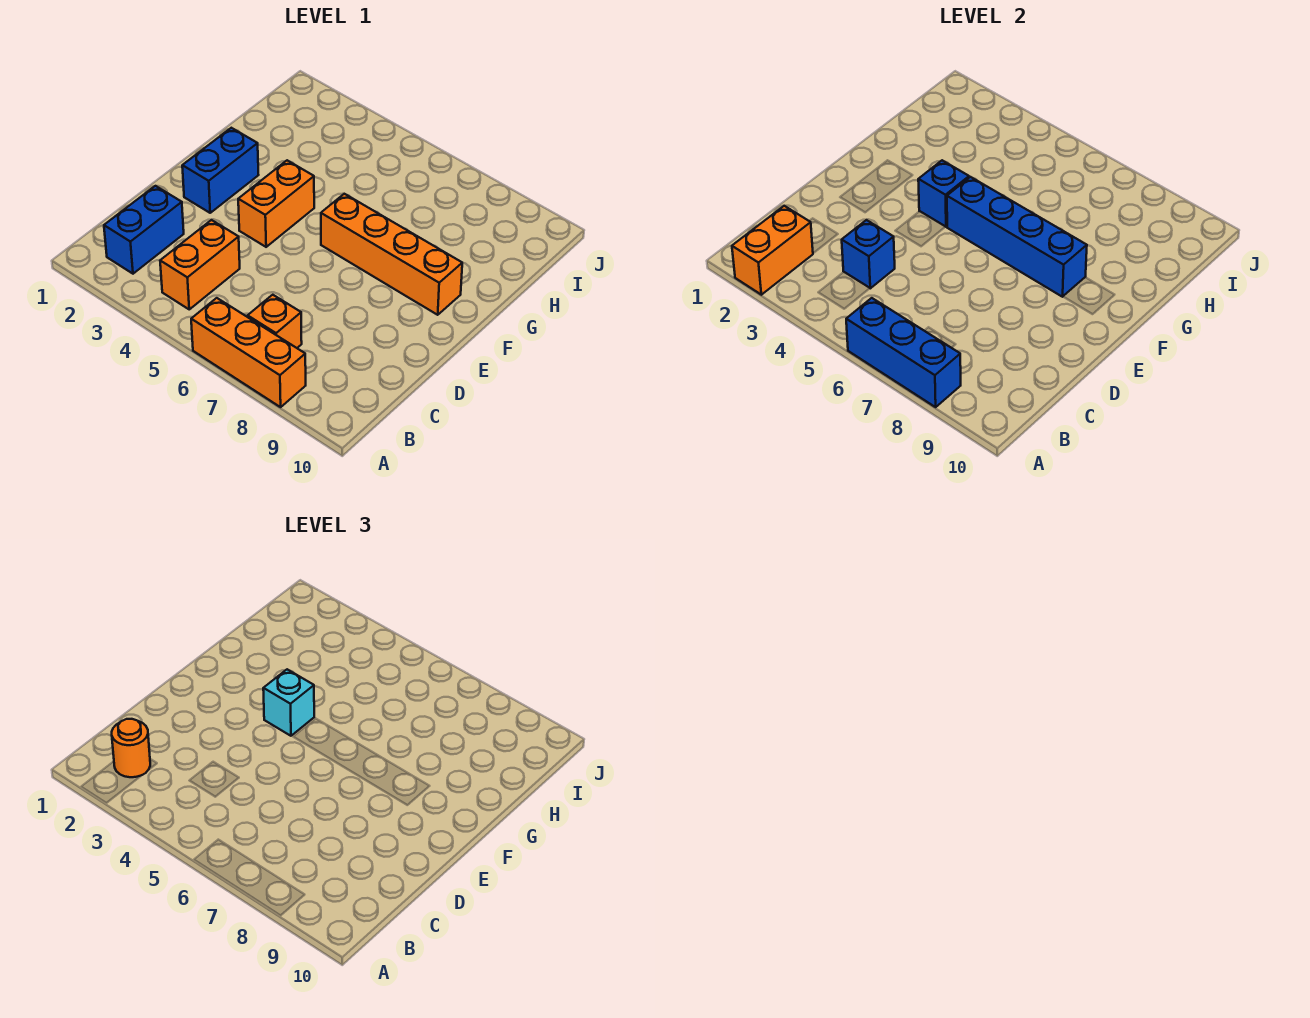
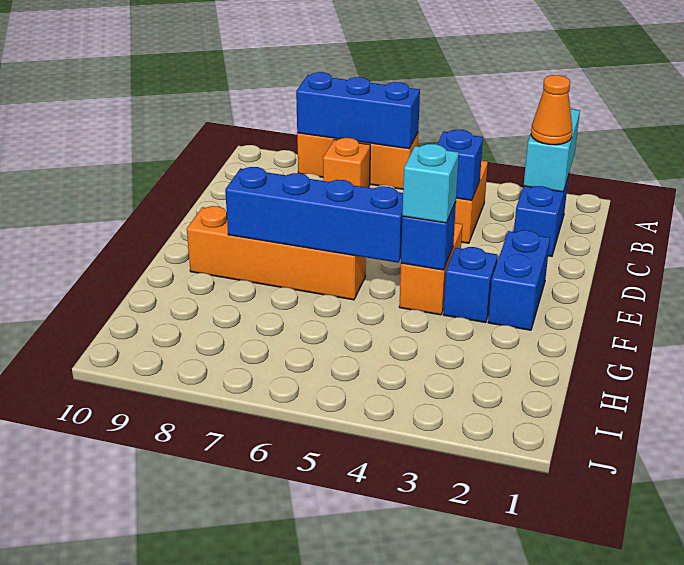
orange 1x2 brick [732,206,813,295] -> cyan 1x2 brick [524,109,580,192]
orange 1x1 round brick [112,719,150,777] -> orange 1x1 cone [531,75,572,145]
none -> blue 1x1 brick [443,247,498,323]

